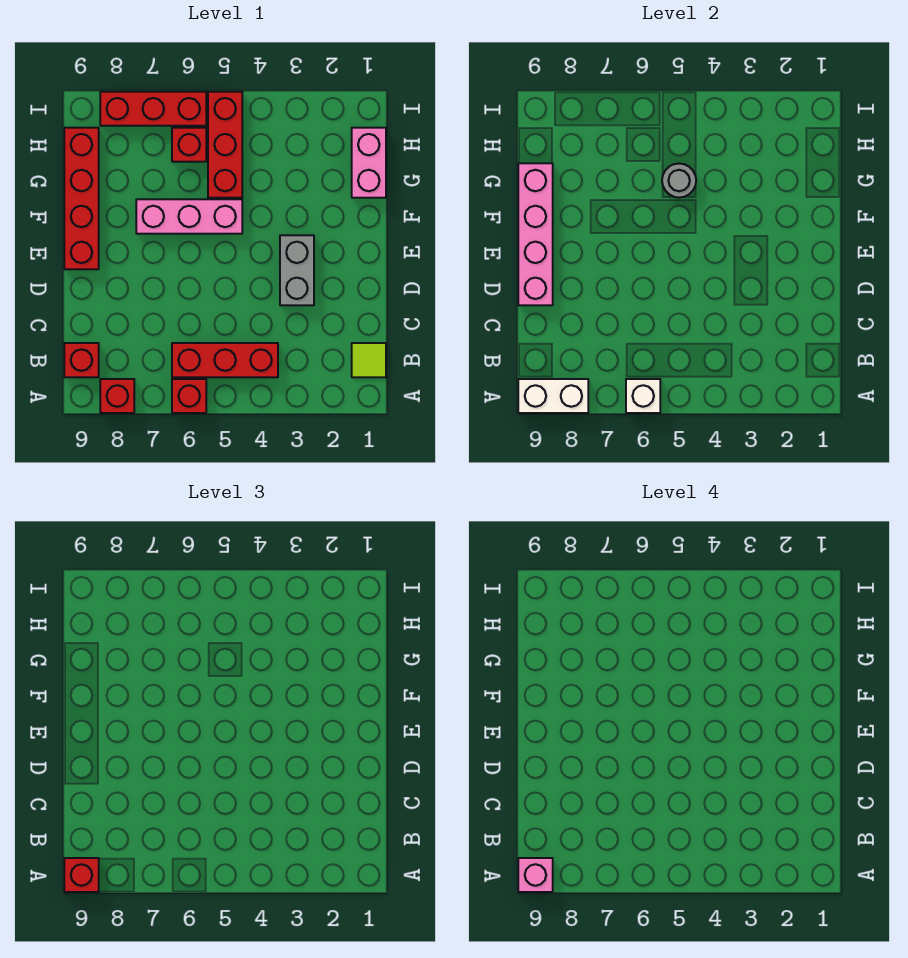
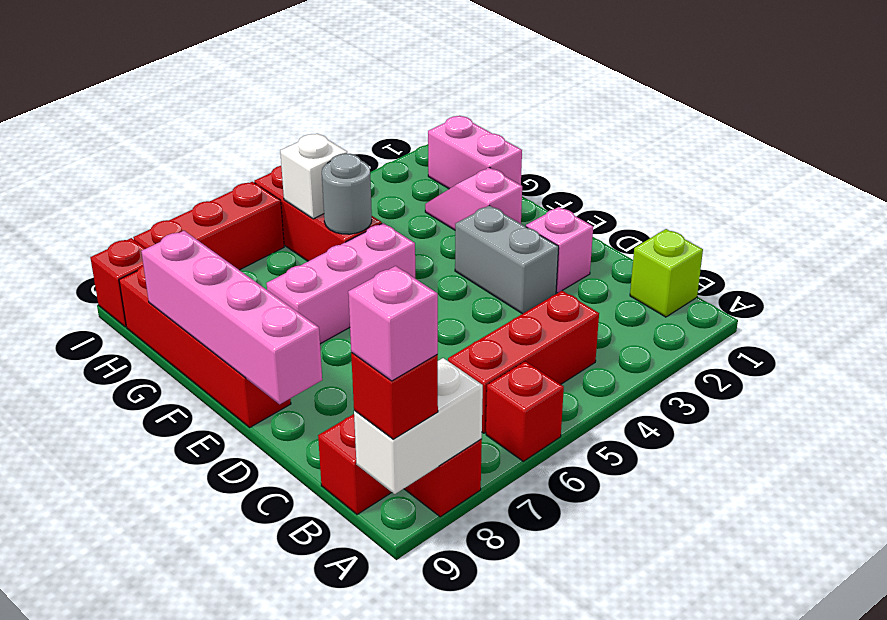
white 1x1 brick [626,379,660,413] -> white 1x1 brick moved to [280,134,347,219]
lime 1x1 tile [352,343,386,377] -> lime 1x1 brick [630,229,703,317]
none -> pink 1x1 brick [526,207,593,293]
none -> pink 1x2 slope [425,168,522,230]
red 1x1 brick [172,128,206,162] -> red 1x1 brick moved to [90,238,145,327]

